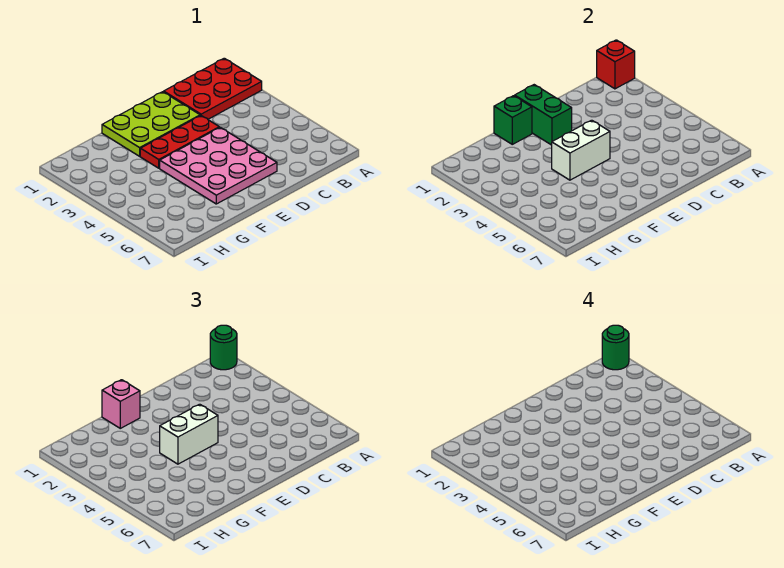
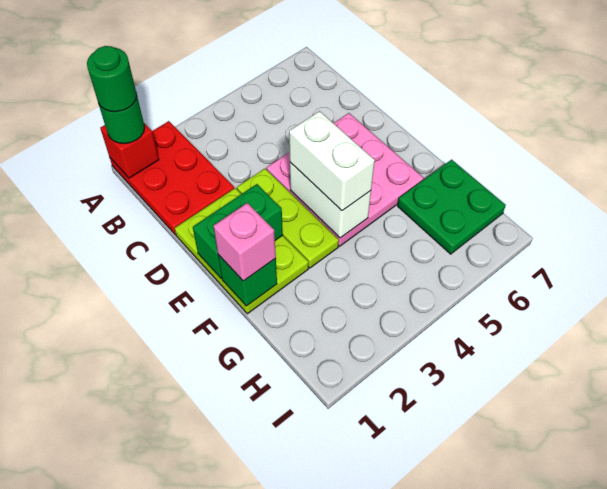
red 1x3 plate [140,116,219,168] -> lime 1x3 plate [237,169,339,268]
none -> green 2x2 plate [398,160,506,254]

